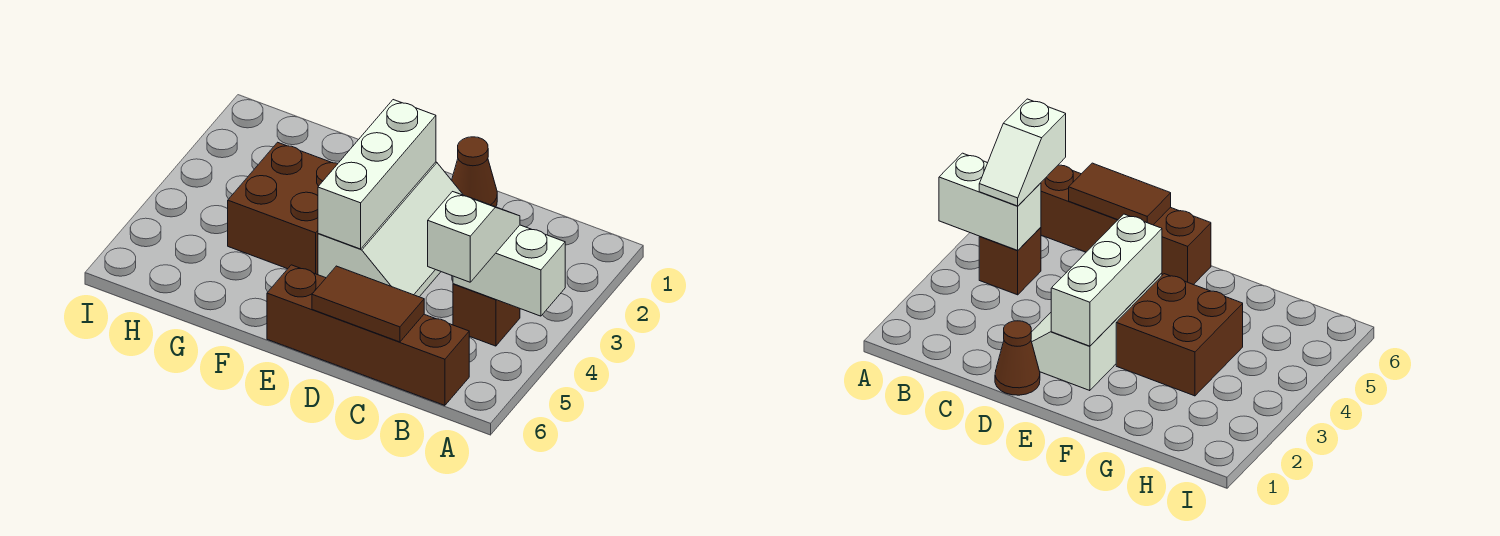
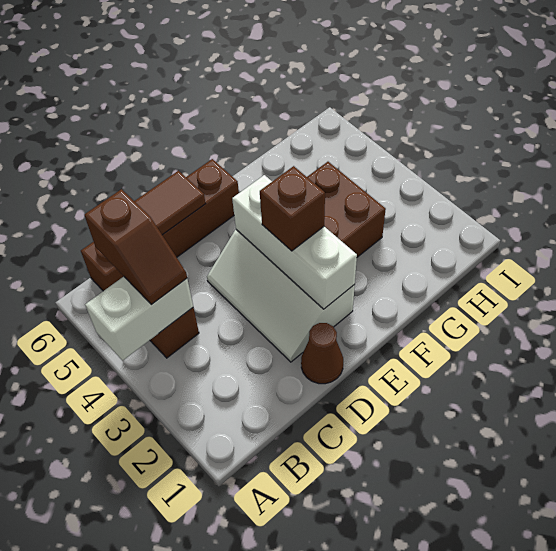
white 1x2 slope [428,192,520,282] -> brown 1x2 slope [84,189,187,304]
none -> brown 1x1 brick [260,166,325,251]

